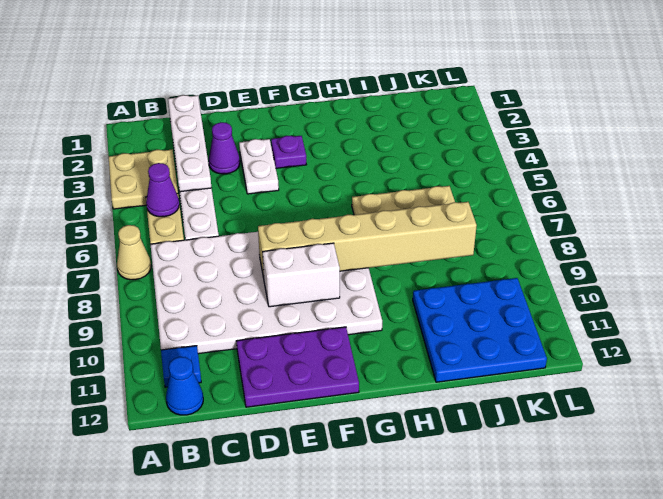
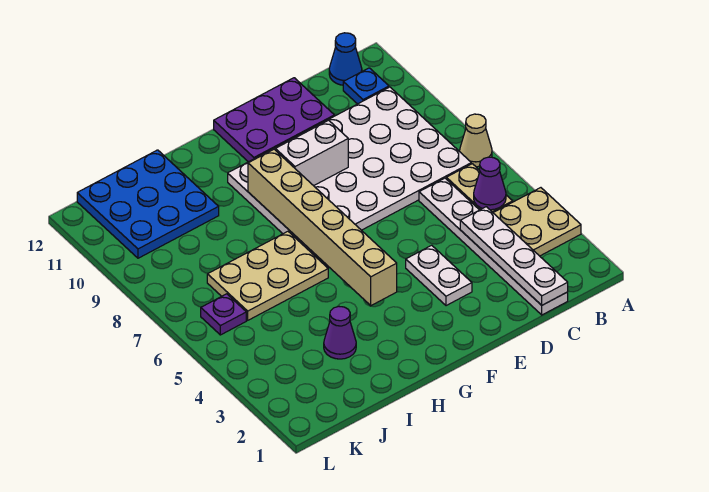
purple 1x1 cone [209,122,240,174] -> purple 1x1 cone moved to [324,307,356,359]
tan 1x6 brick [258,202,477,278] -> tan 1x6 brick turned to [248,149,397,306]
purple 1x1 plate [271,136,306,168] -> purple 1x1 plate moved to [201,294,246,335]

